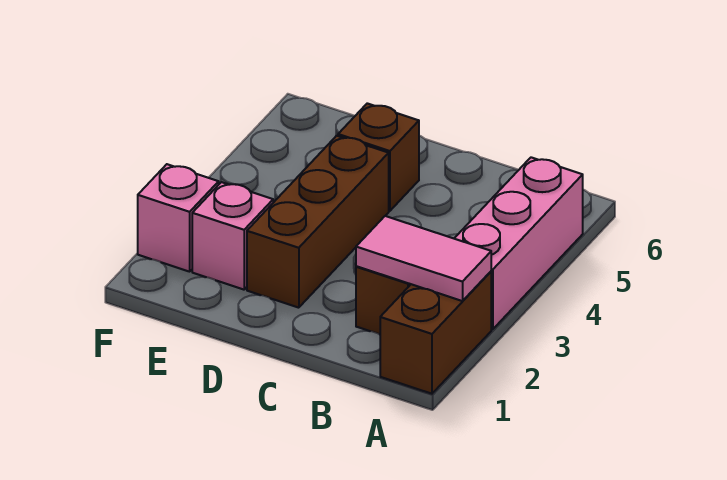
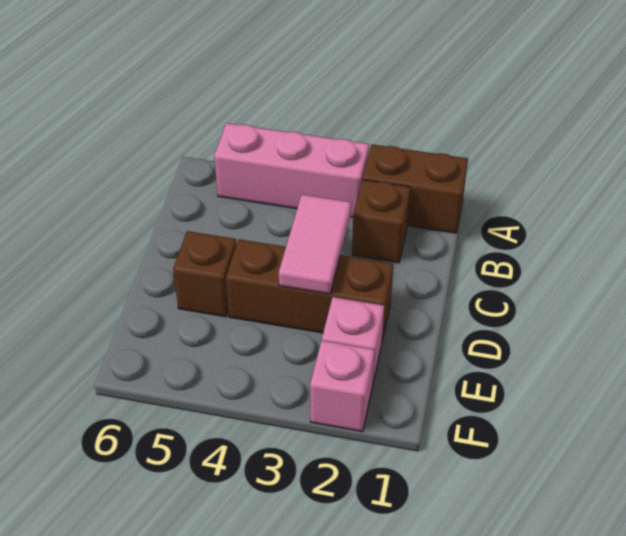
pink 1x2 tile [356,216,491,301] -> pink 1x2 tile moved to [279,195,351,294]

